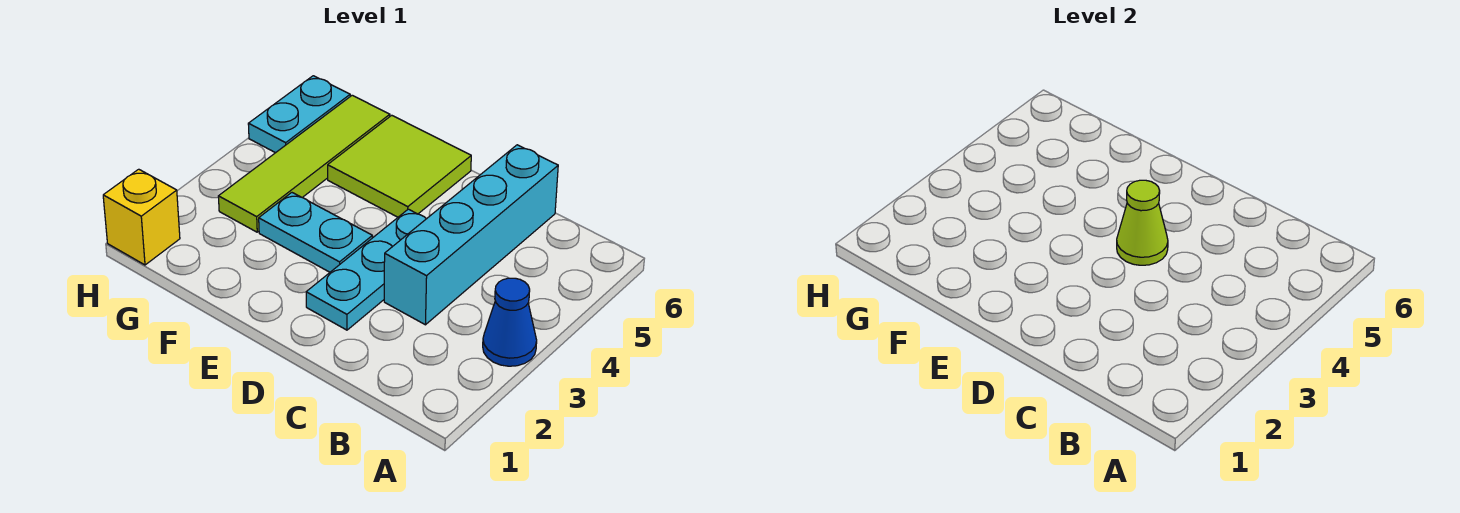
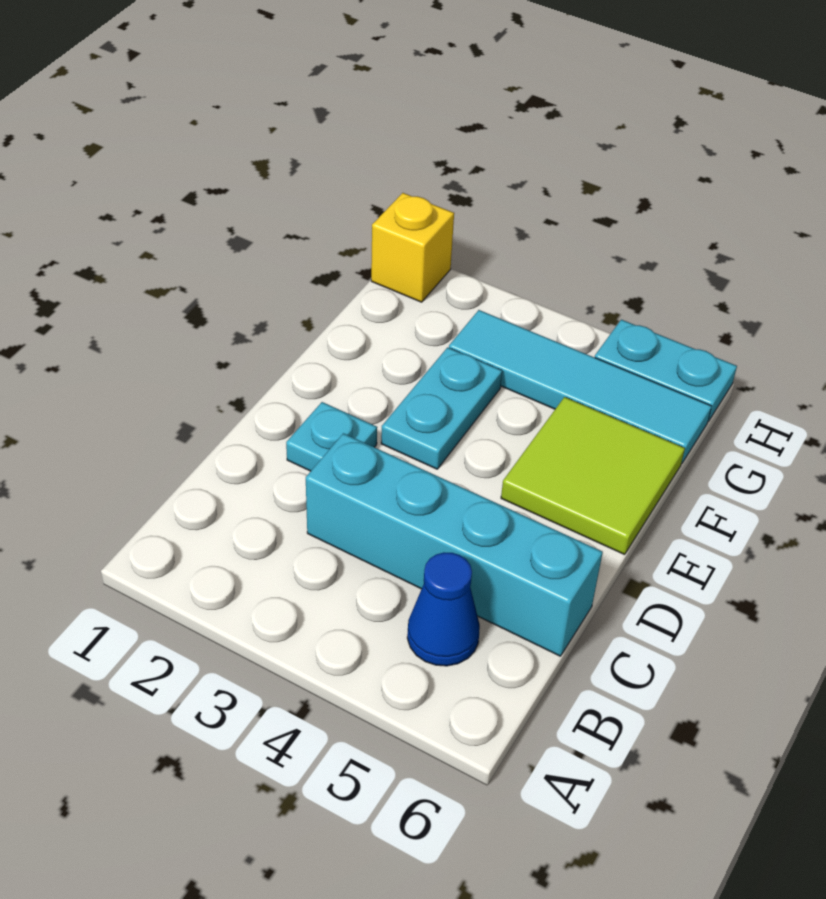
blue 1x1 cone [483,278,537,366] -> blue 1x1 cone moved to [407,552,480,666]
cyan 1x3 plate [306,209,426,330] -> cyan 1x1 plate [286,402,377,471]
lime 1x1 cone [1117,180,1168,265] -> none
lime 1x4 tile [218,95,390,232] -> cyan 1x4 tile [449,310,712,464]

